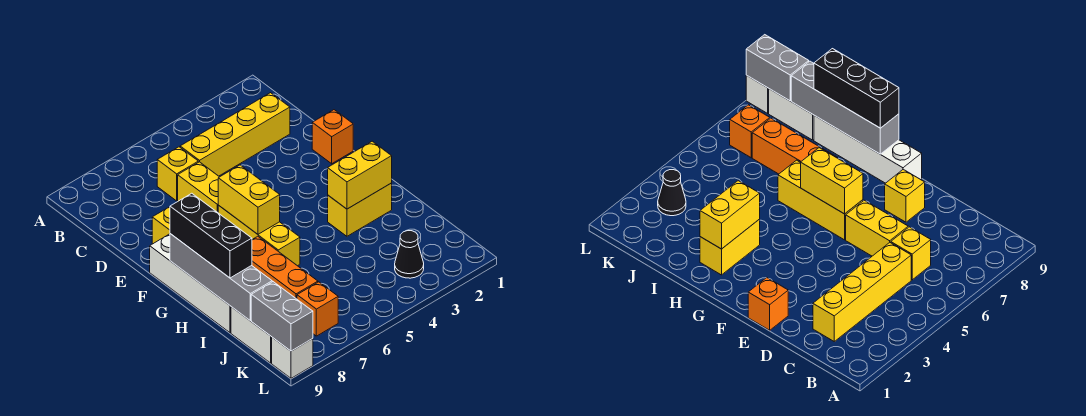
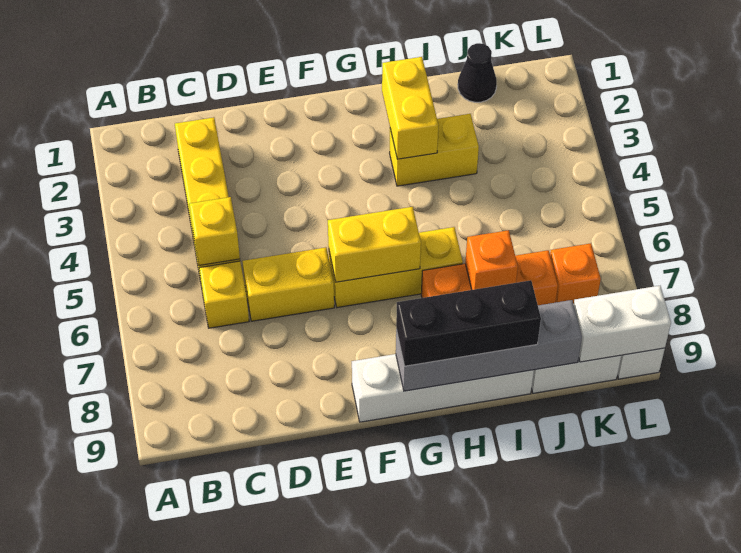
orange 1x1 brick [312,110,353,164] -> orange 1x1 brick moved to [465,230,518,290]
yellow 1x1 brick [152,207,170,244] -> yellow 1x1 brick moved to [189,197,240,265]
yellow 1x2 brick [328,183,392,236] -> yellow 1x2 brick turned to [390,114,479,186]
black 1x1 cone [395,231,424,278] -> black 1x1 cone moved to [458,43,497,102]
grey 1x2 brick [251,282,313,351] -> white 1x2 brick [574,286,671,362]

